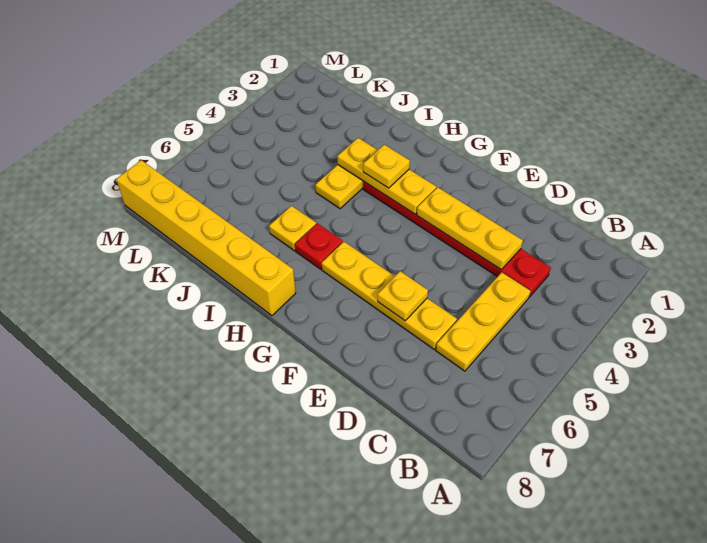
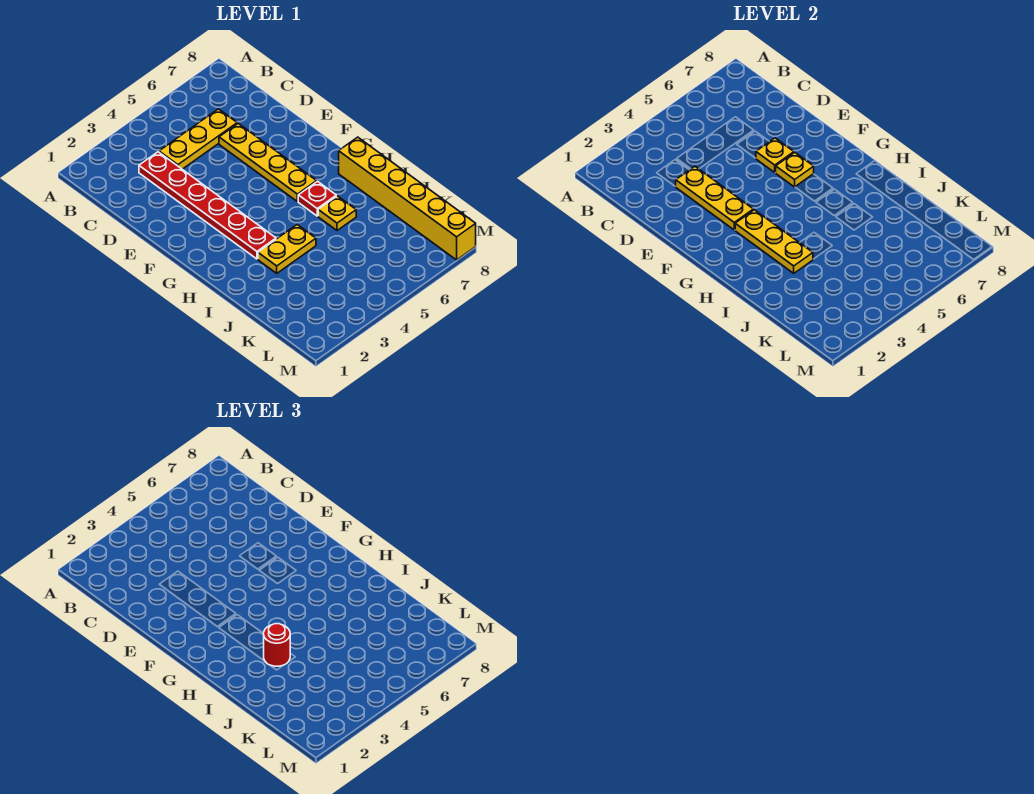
yellow 1x1 plate [363,145,410,188] -> yellow 1x1 plate moved to [775,153,814,187]
none -> red 1x1 round brick [264,624,290,666]

